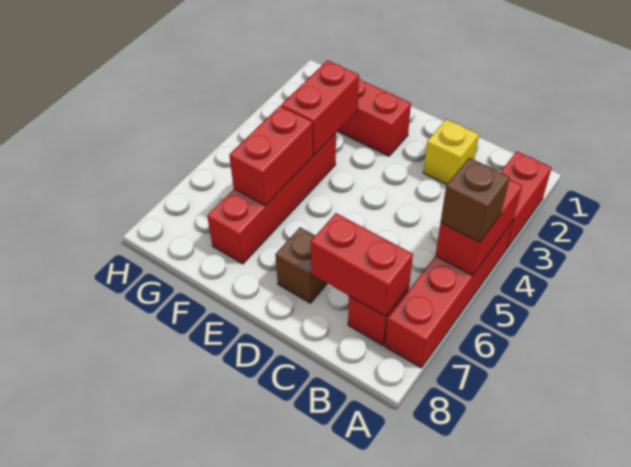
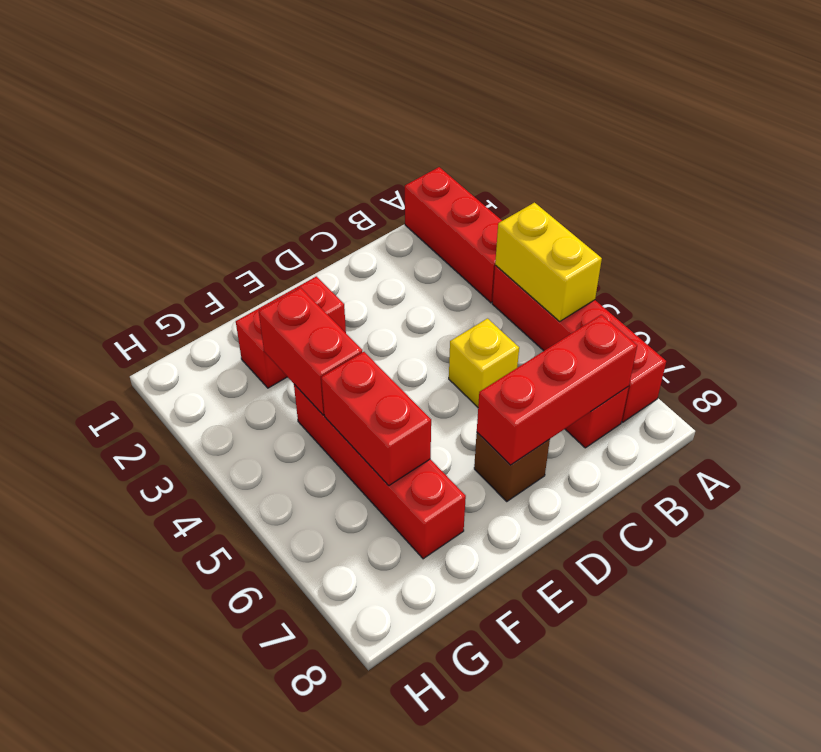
red 1x2 brick [501,151,552,249] -> red 1x3 brick [405,167,502,303]
red 1x2 brick [435,179,522,275] -> yellow 1x2 brick [495,203,602,321]
brown 1x1 brick [441,158,510,242] -> none
red 1x2 brick [310,213,413,316] -> red 1x3 brick [477,315,637,465]
yellow 1x1 brick [423,119,479,184] -> yellow 1x1 brick moved to [449,319,519,407]

